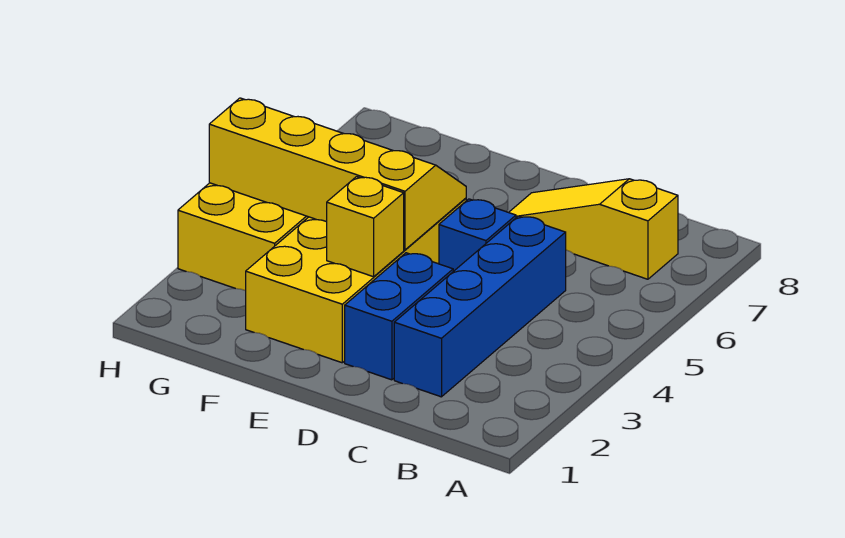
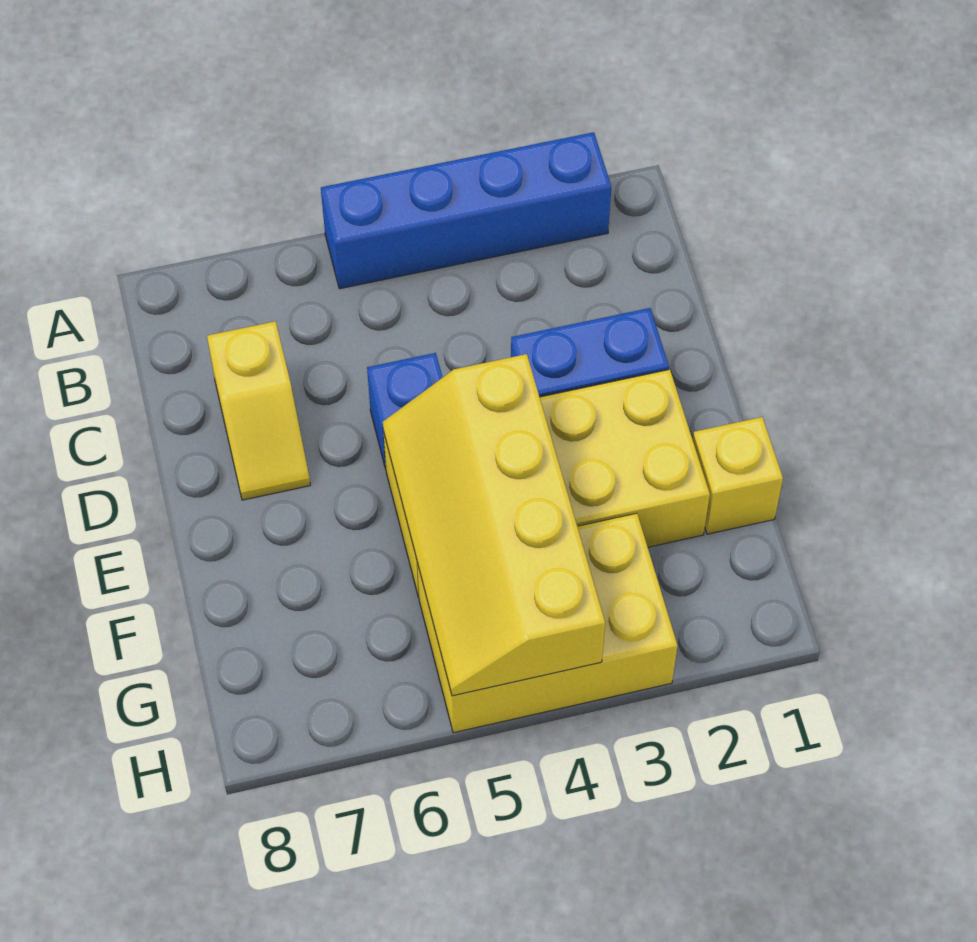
yellow 1x3 slope [509,179,678,279] -> yellow 1x2 slope [207,321,310,500]
blue 1x4 brick [394,216,566,397] -> blue 1x4 brick moved to [321,132,611,289]
yellow 1x1 brick [327,177,404,277] -> yellow 1x1 brick moved to [693,417,783,534]

